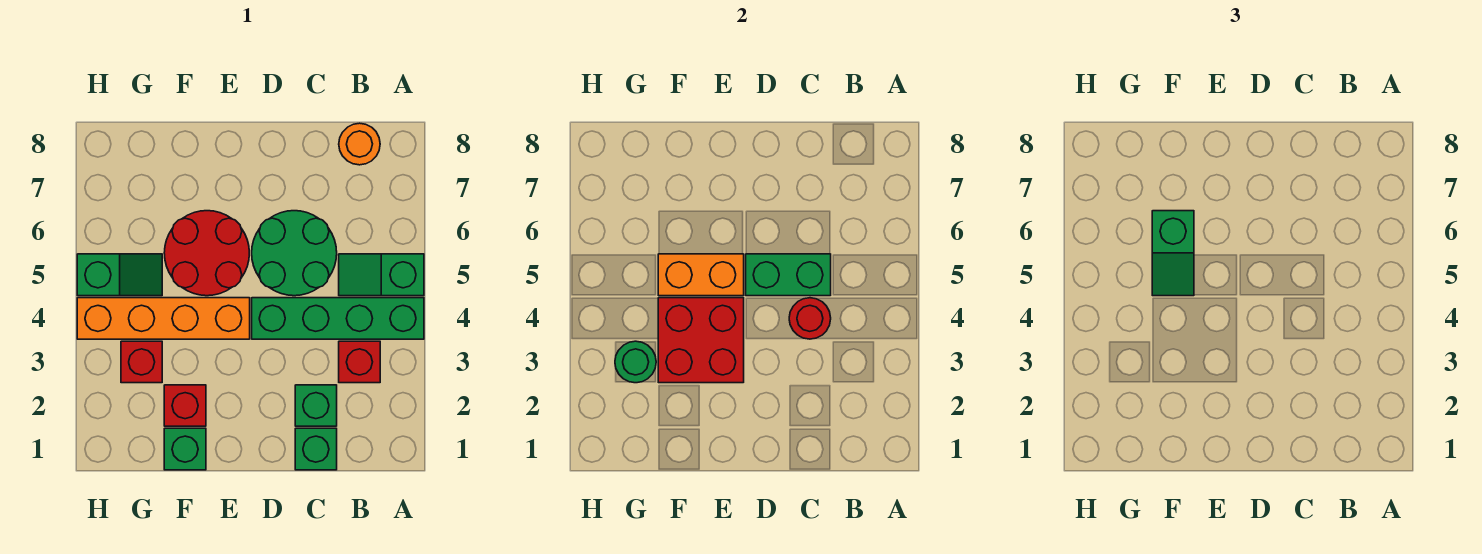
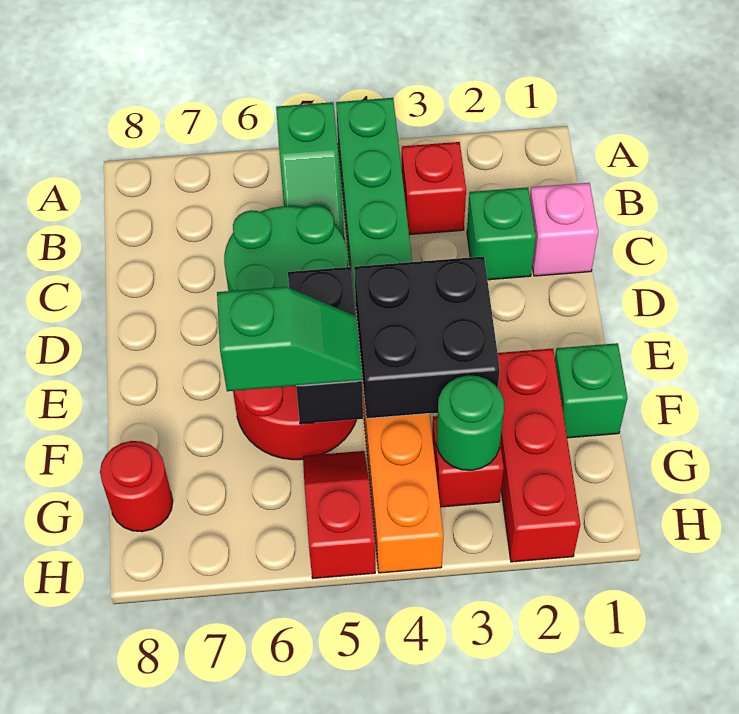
orange 1x1 round brick [339,123,380,165] -> none
green 1x1 brick [295,428,337,470] -> pink 1x1 brick [530,183,598,276]
red 1x1 round brick [789,298,831,339] -> red 1x1 round brick moved to [100,441,173,532]
green 1x2 brick [746,254,831,296] -> none
red 2x2 brick [658,298,744,383] -> black 2x2 brick [354,256,500,419]
orange 1x2 brick [658,254,744,296] -> black 1x2 brick [288,267,363,424]
red 1x1 brick [164,385,206,426] -> red 1x3 brick [498,349,580,562]
green 1x2 slope [77,254,162,296] -> red 1x2 slope [303,451,375,579]

